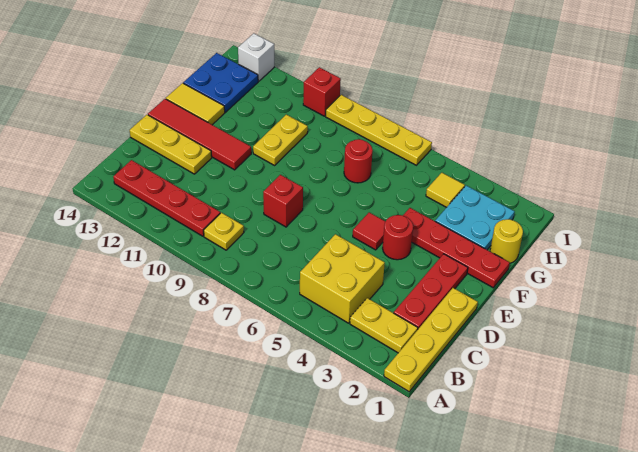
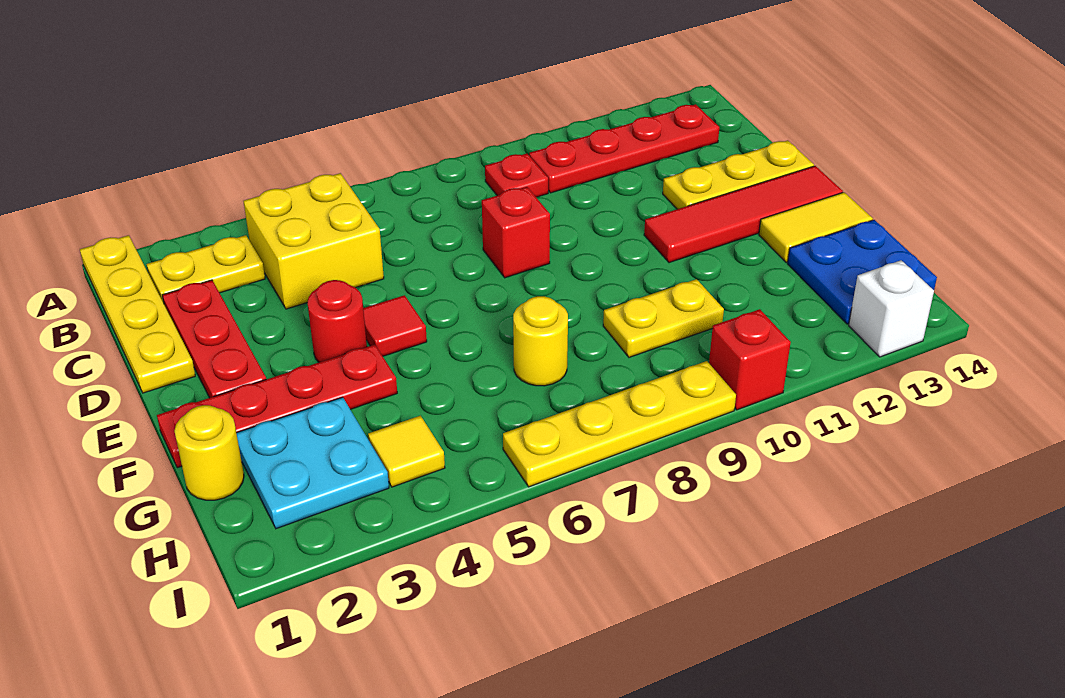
yellow 1x1 plate [204,213,244,250] -> red 1x1 plate [485,154,548,197]
yellow 1x2 plate [253,114,308,165] -> yellow 1x2 plate turned to [603,279,724,357]
red 1x1 round brick [344,139,373,183] -> yellow 1x1 round brick [513,296,568,386]

